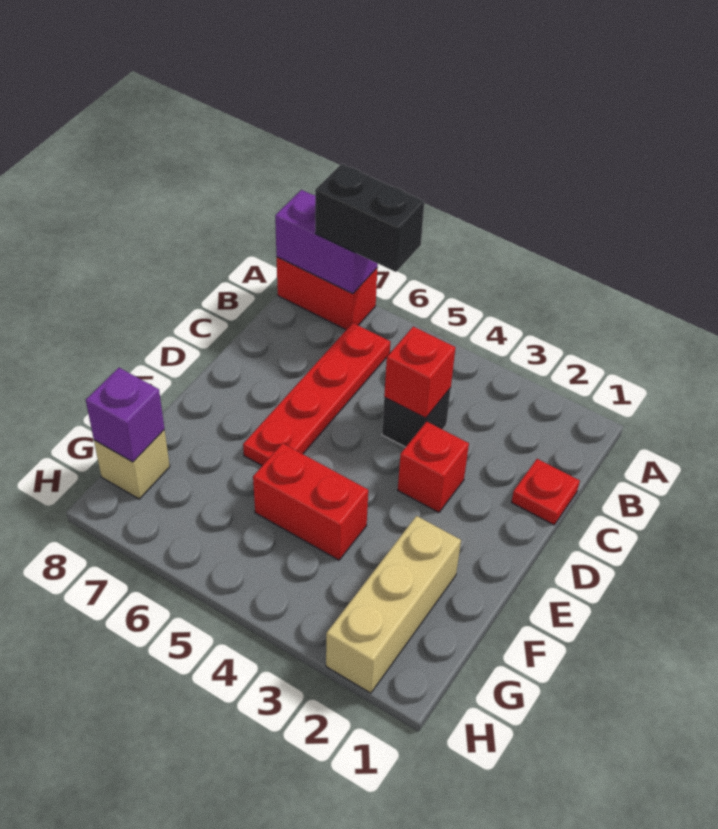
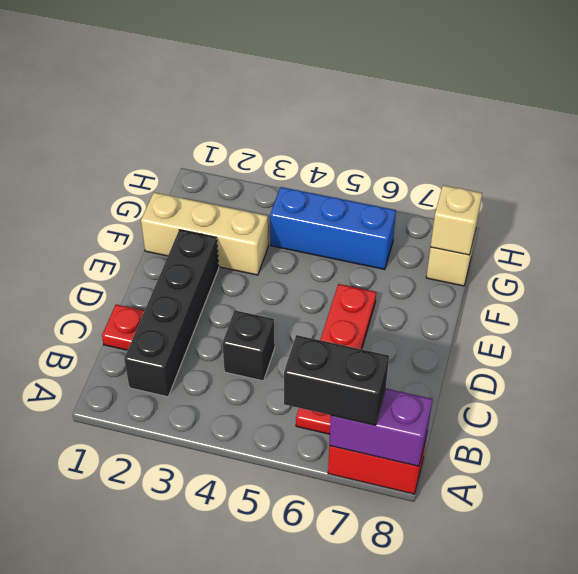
none -> black 1x4 brick [124,230,219,397]
red 1x1 brick [384,327,455,418] -> none
red 1x1 brick [398,422,469,512] -> none
tan 1x3 brick [326,516,461,693] -> tan 1x3 brick turned to [141,192,268,275]
red 1x2 brick [253,443,368,560] -> none
none -> blue 1x3 brick [270,187,396,269]
purple 1x1 brick [86,368,164,462] -> tan 1x1 brick [431,185,482,255]

